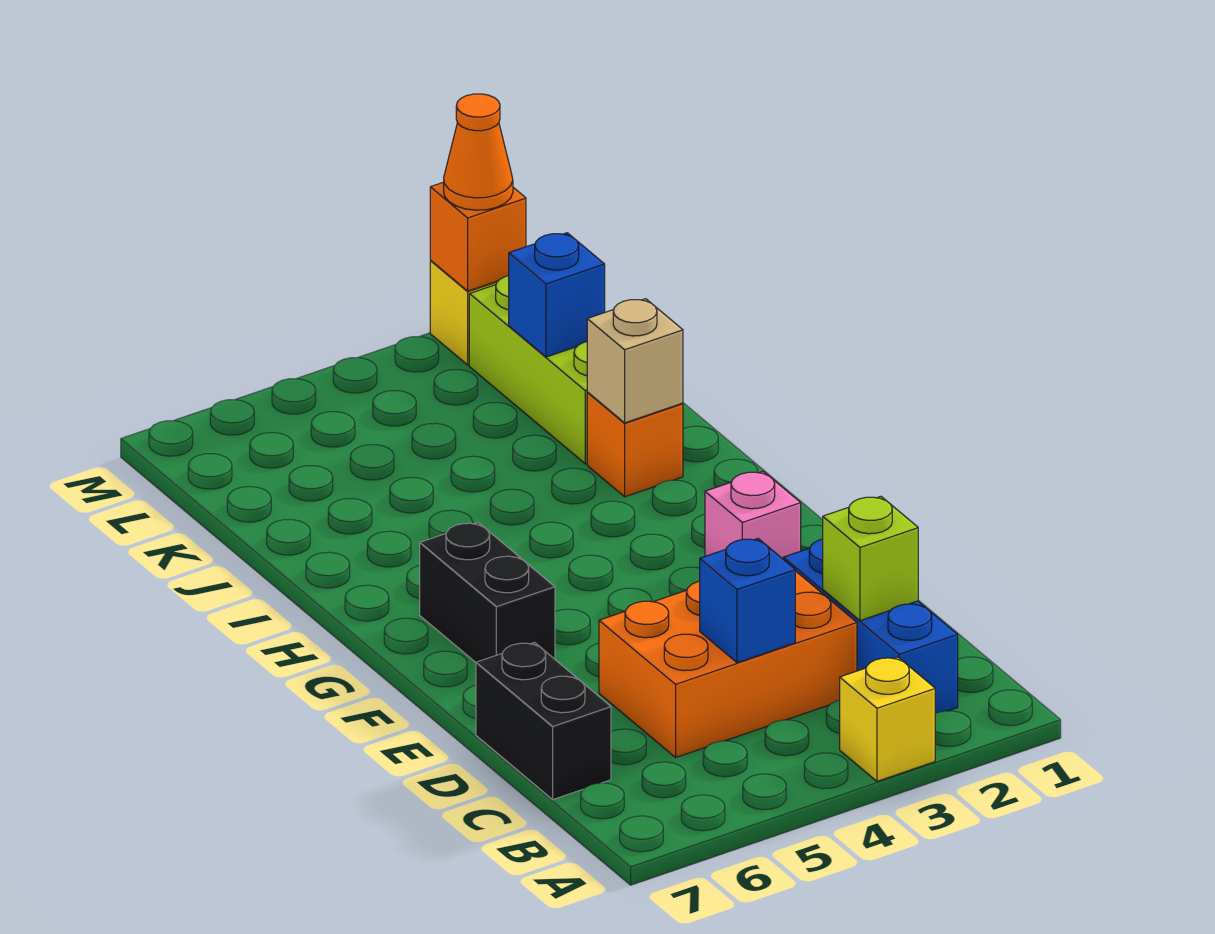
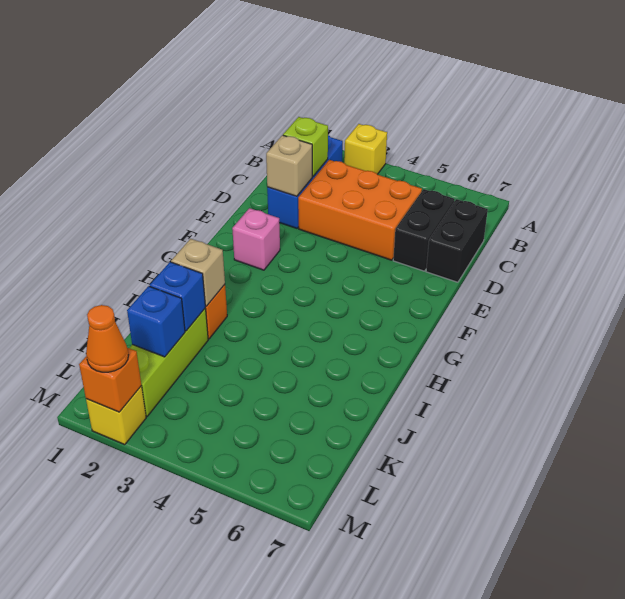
blue 1x1 brick [700,539,795,663] -> blue 1x1 brick moved to [150,262,205,331]
none -> tan 1x1 brick [266,135,312,196]
black 1x2 brick [420,523,555,662] -> black 1x2 brick moved to [393,189,455,271]

